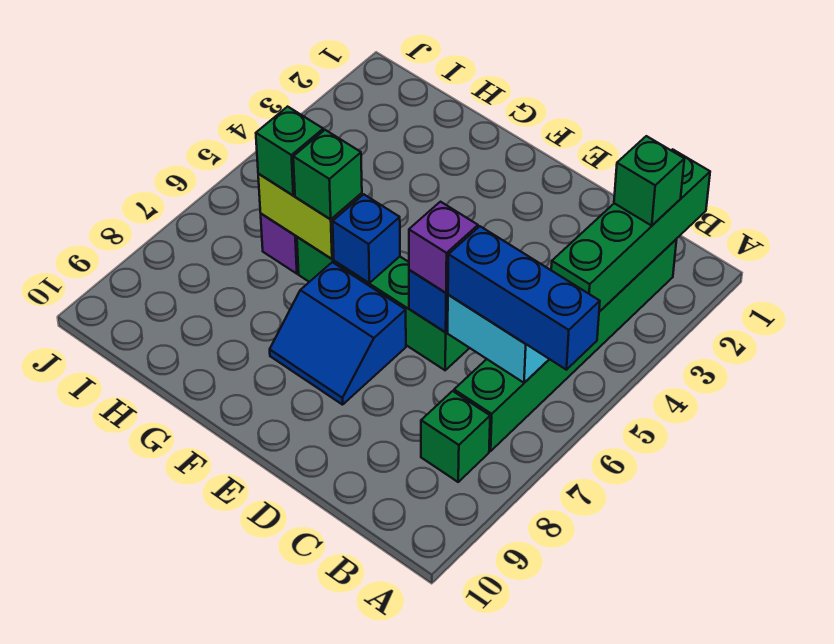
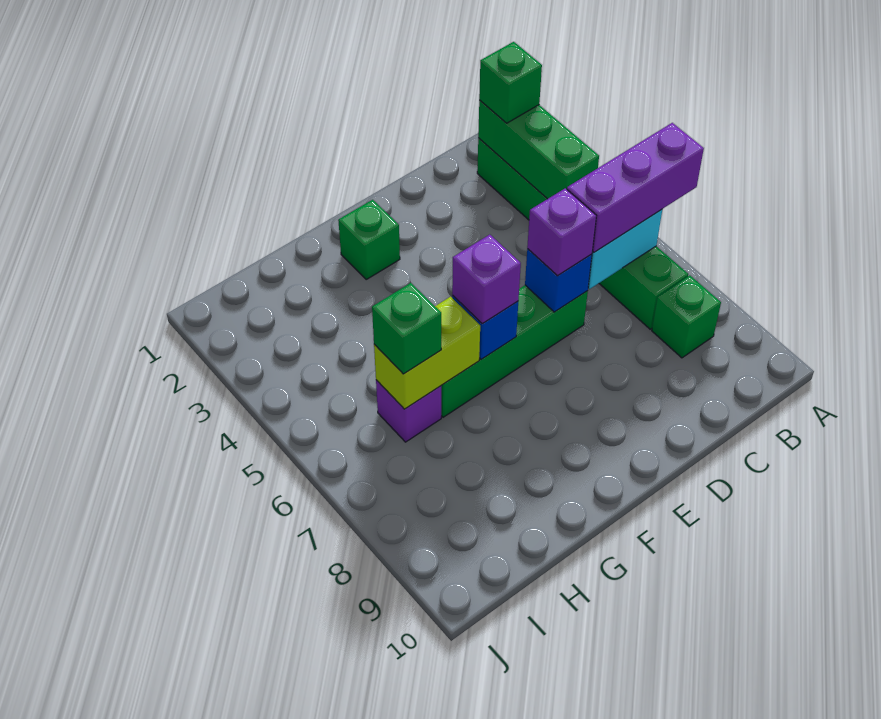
blue 1x3 brick [448,226,600,370] -> purple 1x3 brick [567,123,704,252]
green 1x4 brick [551,149,710,312] -> green 1x3 brick [478,100,599,199]
blue 2x2 slope [270,262,406,405] -> none
none -> purple 1x1 brick [452,235,521,324]
green 1x1 brick [293,130,362,219] -> green 1x1 brick moved to [338,200,400,279]

